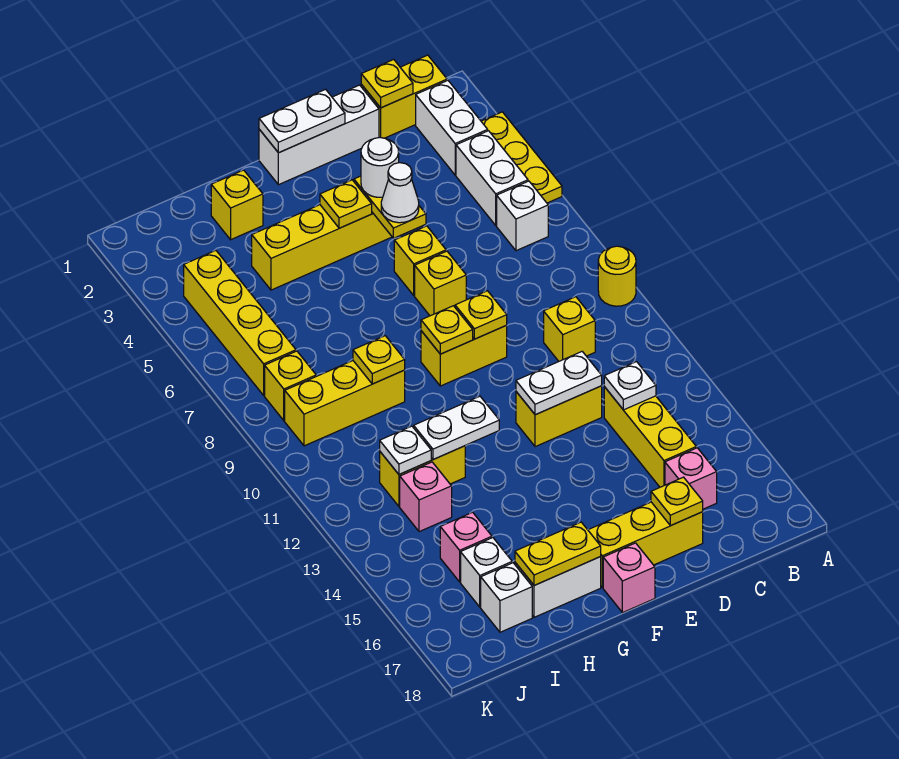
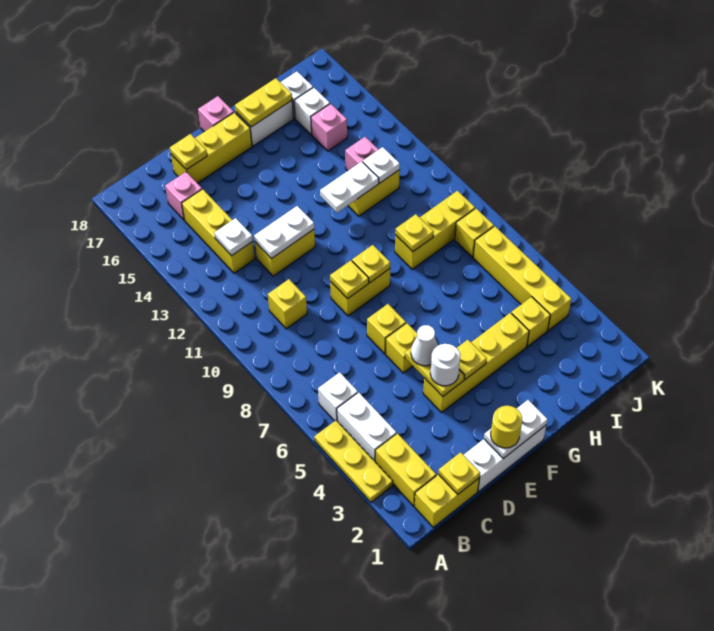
yellow 1x1 round brick [598,246,636,306] -> yellow 1x1 round brick moved to [491,406,522,448]
white 1x2 brick [416,81,488,175] -> yellow 1x2 brick [375,433,436,506]
yellow 1x1 brick [211,170,263,240] -> yellow 1x1 brick moved to [511,297,550,347]

